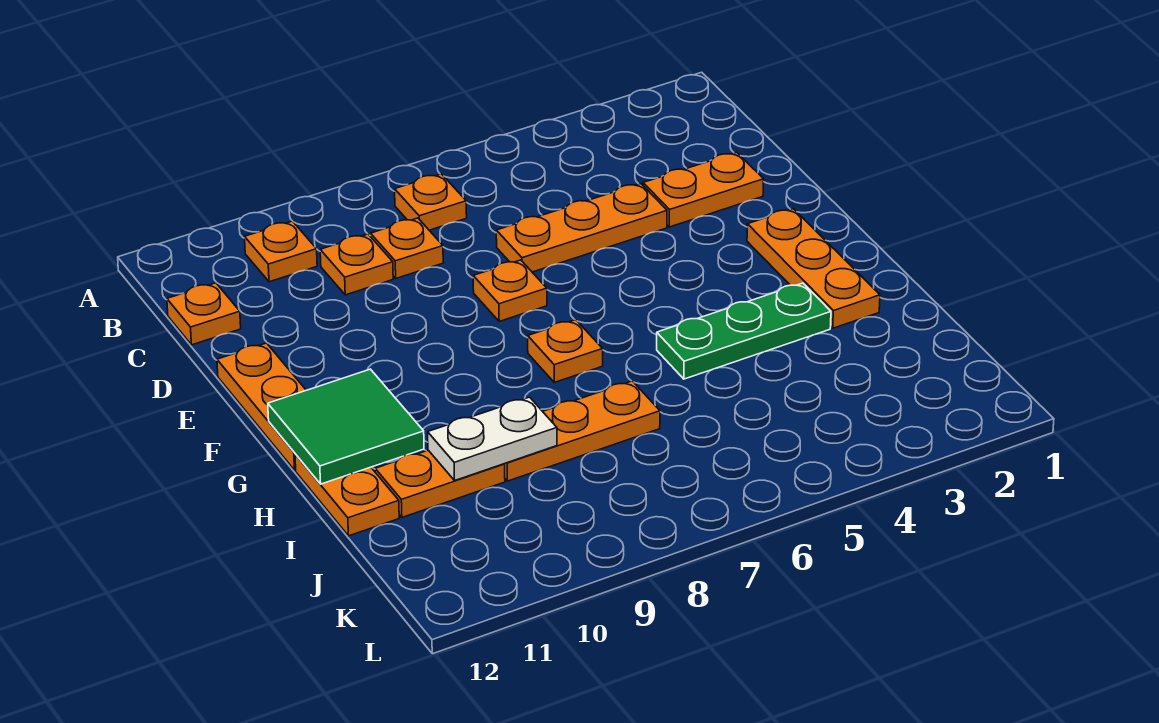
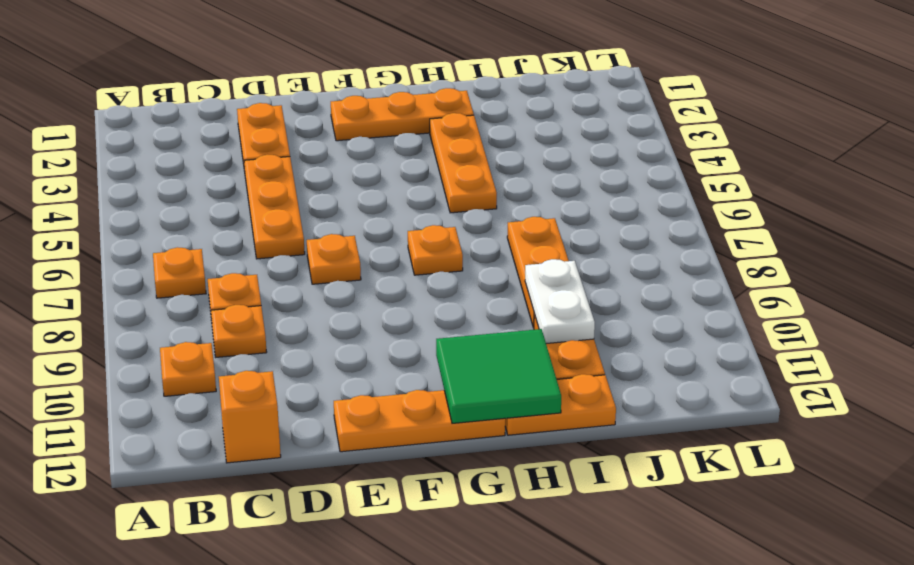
orange 1x1 plate [167,283,241,345] -> orange 1x1 brick [219,371,281,463]
green 1x3 plate [657,283,831,379] -> orange 1x3 plate [430,113,497,213]

